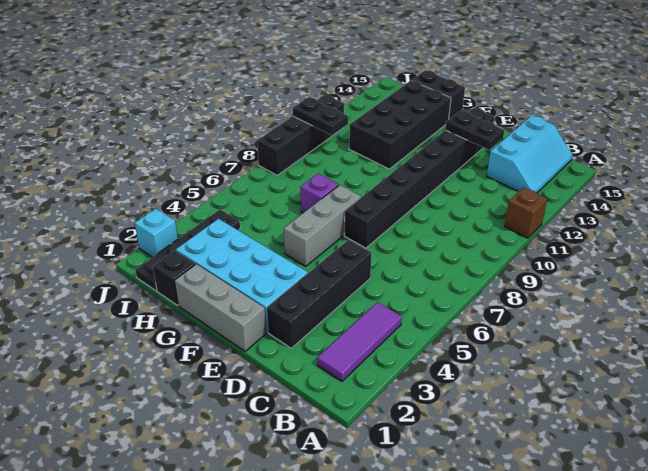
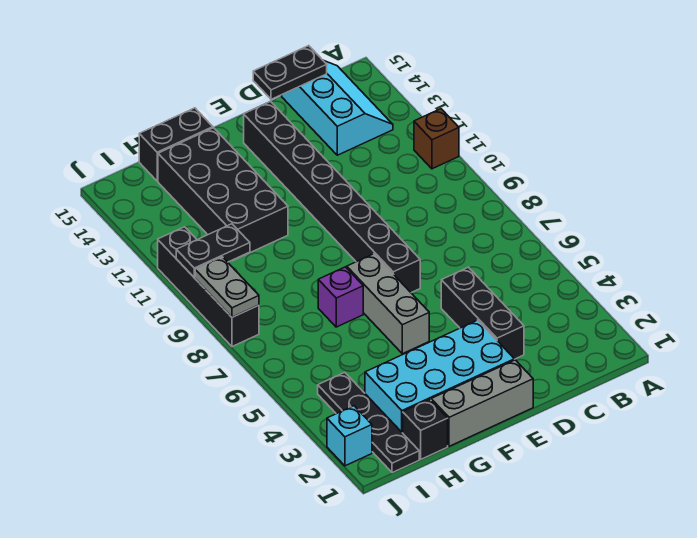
purple 1x3 tile [317,302,402,381] -> none
black 1x4 brick [267,240,372,348] -> black 1x3 brick [441,267,524,359]
black 1x2 plate [445,111,504,150] -> black 1x2 plate moved to [253,46,327,99]
none -> grey 1x2 plate [195,257,259,317]

